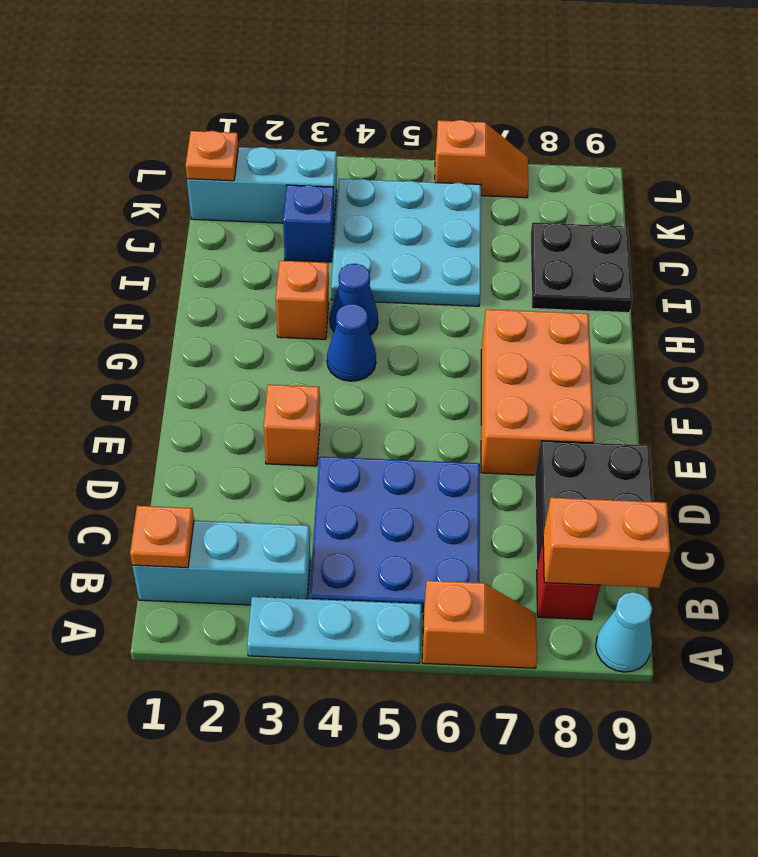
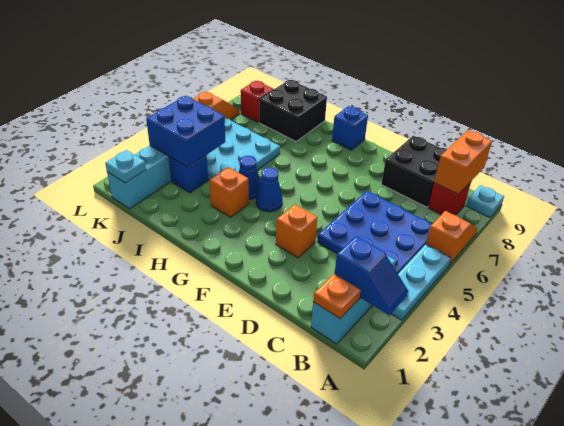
none -> blue 1x2 slope [335,236,408,315]
cyan 1x1 cone [596,592,652,672] -> cyan 1x1 plate [466,185,504,218]
orange 2x3 brick [481,309,594,475] -> none
none -> blue 1x1 brick [332,106,368,150]
black 2x2 plate [530,222,633,313] -> black 2x2 brick [259,80,327,141]
none -> blue 2x2 brick [146,96,225,167]
orange 1x1 plate [186,131,238,181] -> cyan 1x1 plate [105,150,146,183]
none -> red 1x1 brick [241,81,274,122]

